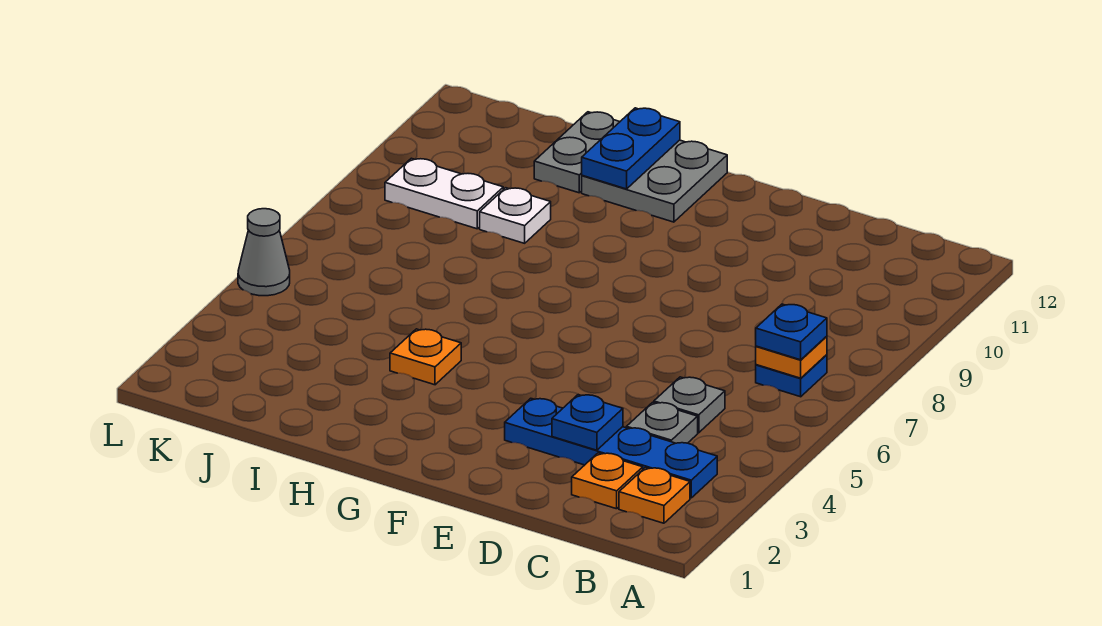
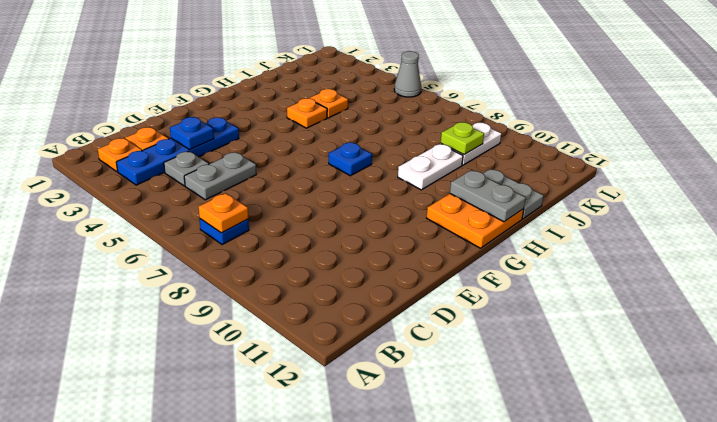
blue 1x1 plate [755,304,827,360] -> blue 1x1 plate moved to [329,143,372,176]
grey 1x1 plate [654,377,725,433] -> grey 1x2 plate [184,152,256,200]
grey 2x2 plate [582,140,727,222] -> orange 2x2 plate [427,194,524,248]
blue 1x2 plate [582,108,680,189] -> grey 1x2 plate [450,170,526,222]
none -> orange 1x1 plate [310,89,348,118]
white 1x1 plate [480,188,551,243] -> white 1x2 plate [398,144,463,190]
none -> lime 1x1 plate [441,122,484,154]

